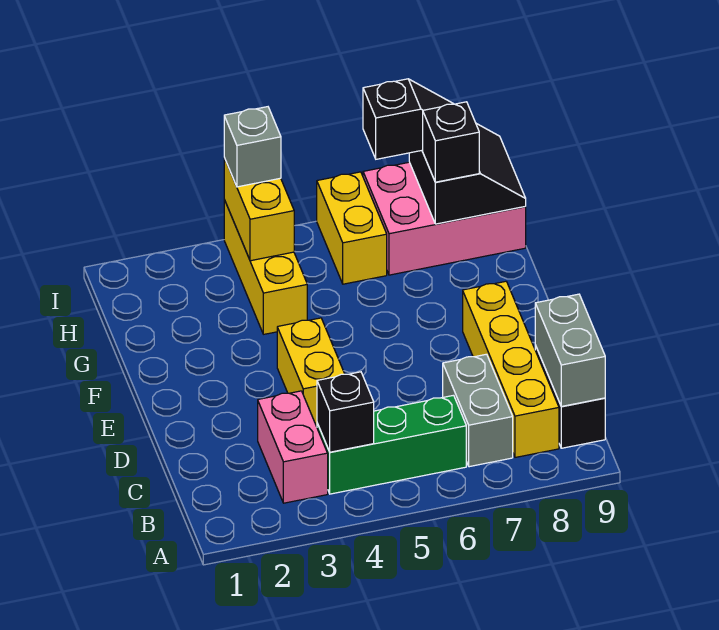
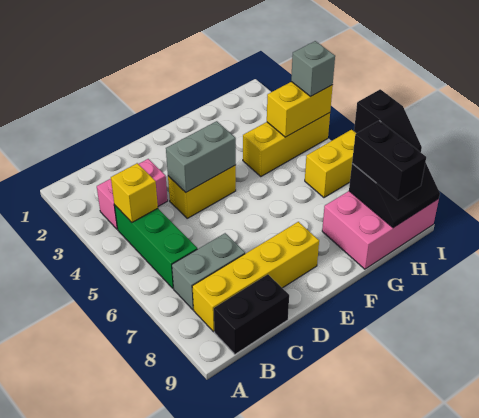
black 1x1 brick [317,372,374,452] -> yellow 1x1 brick [111,163,158,222]
grey 1x2 brick [535,294,605,406] -> grey 1x2 brick moved to [166,121,236,192]
pink 2x3 brick [363,162,526,275] -> pink 2x3 brick turned to [322,191,439,269]
black 1x1 brick [423,102,479,182] -> black 1x2 brick [352,121,426,200]

